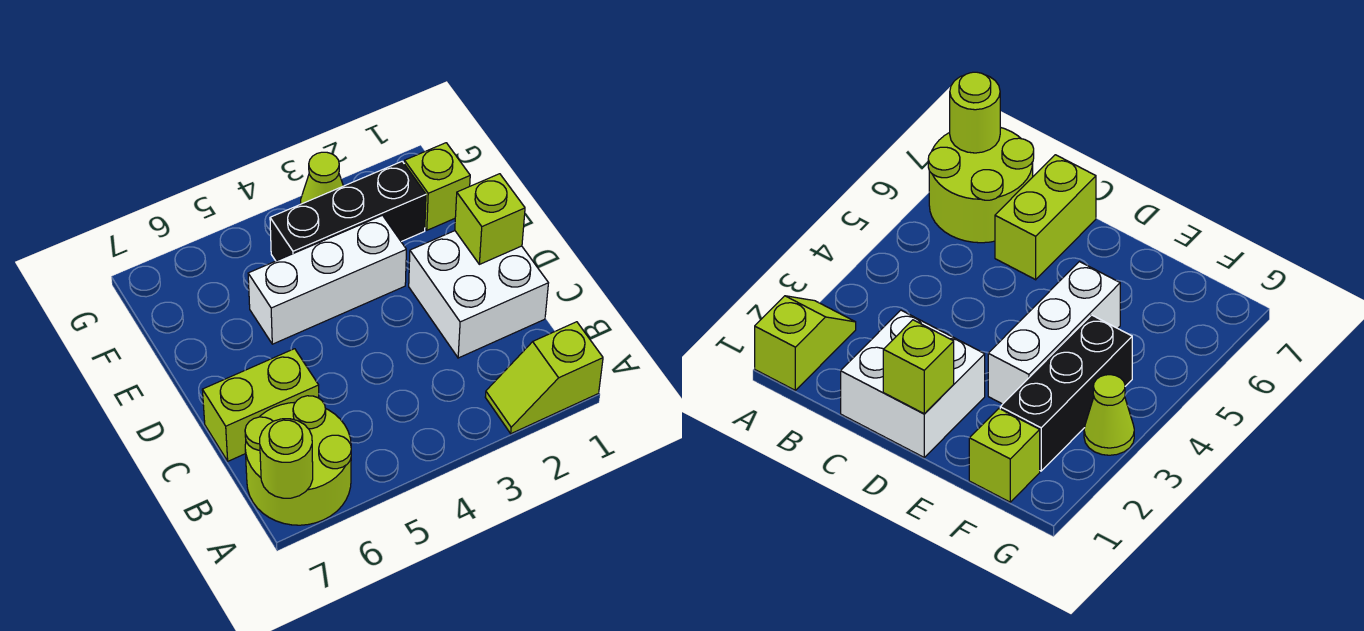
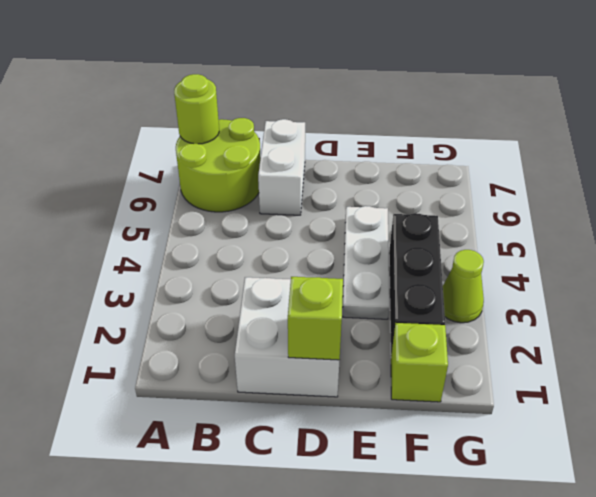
lime 1x2 slope [485,322,603,434] -> none
lime 1x2 brick [202,349,319,461] -> white 1x2 brick [258,119,305,215]
white 1x3 brick [248,215,406,344] -> white 1x3 plate [343,206,389,319]

